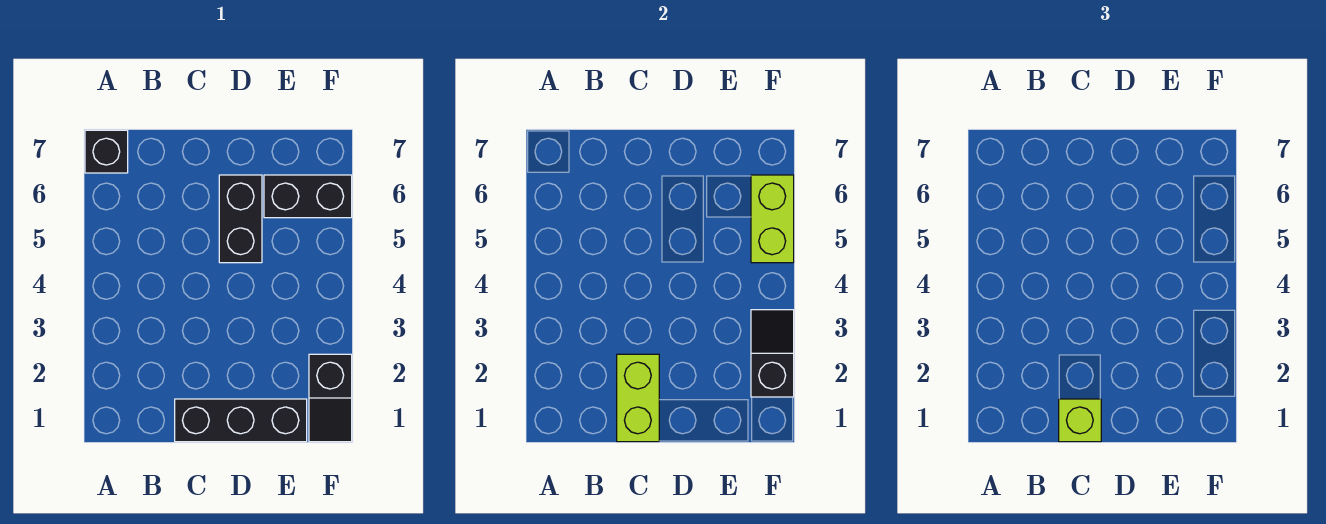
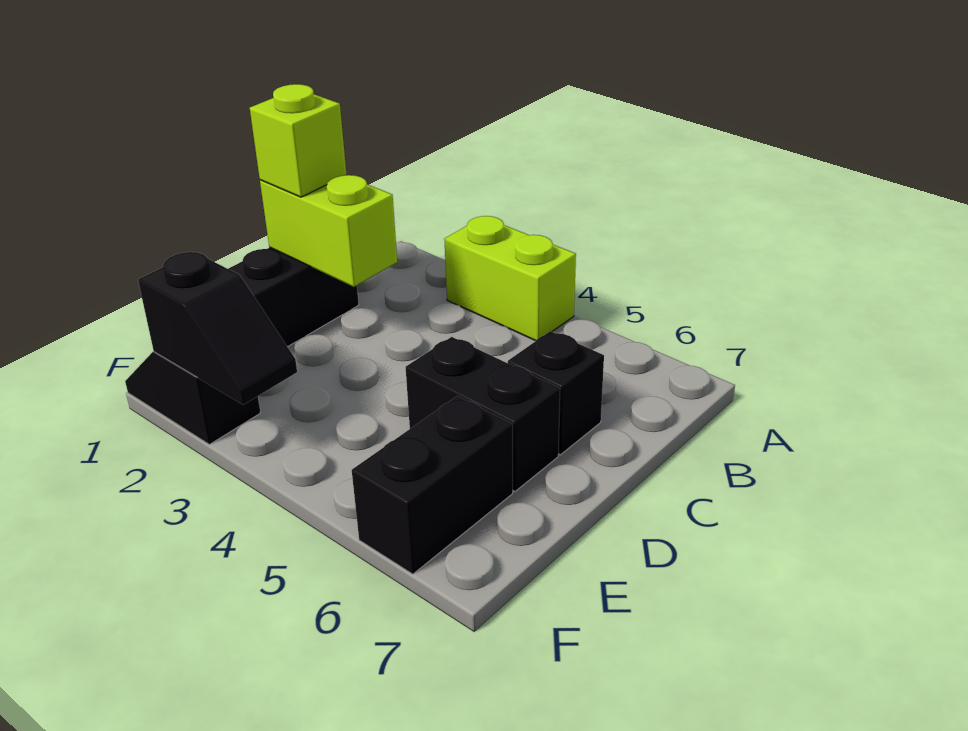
black 1x1 brick [85,130,128,173] -> black 1x1 brick moved to [508,331,604,455]
lime 1x2 brick [751,175,794,263] -> lime 1x2 brick moved to [444,216,576,341]

